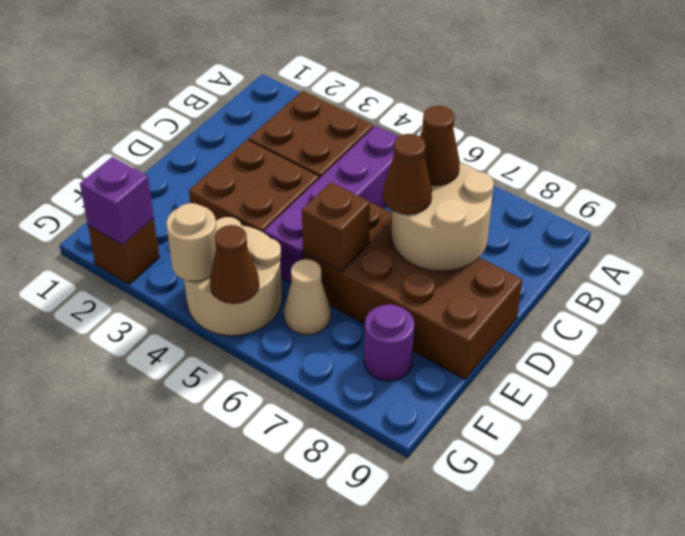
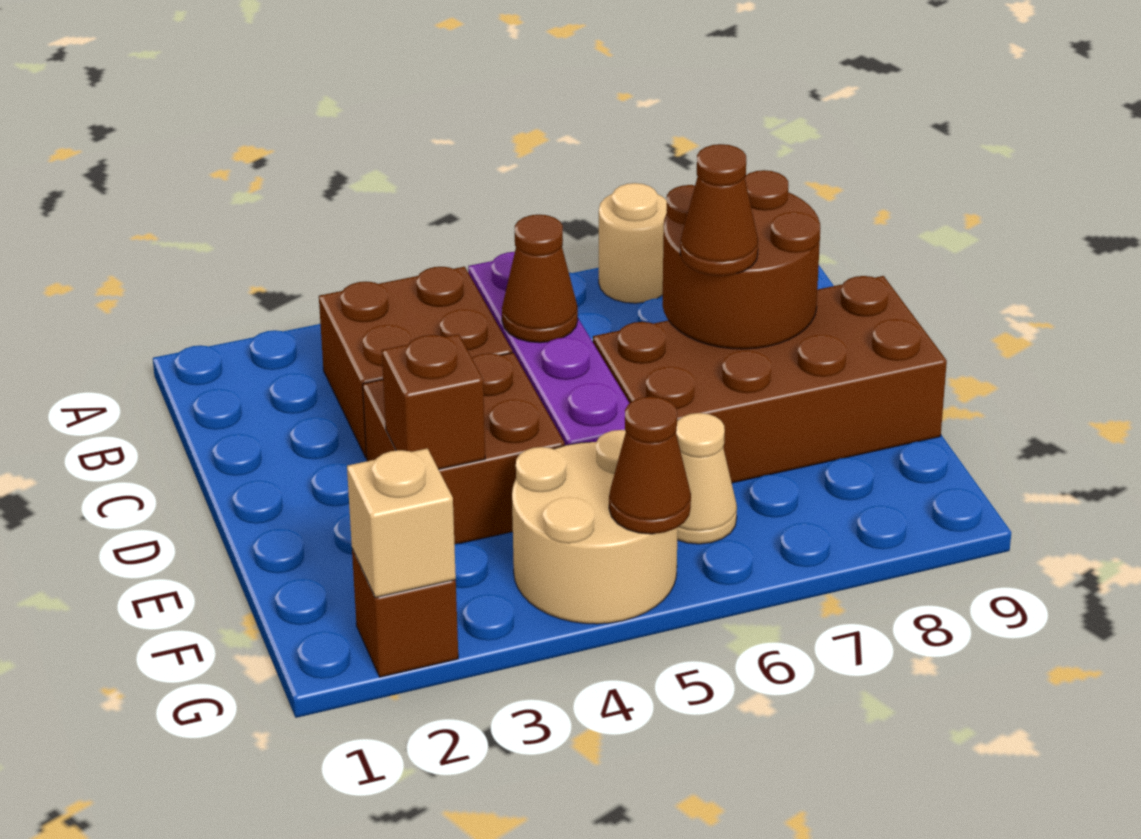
tan 2x2 round brick [391,163,494,271] -> brown 2x2 round brick [662,170,820,349]
brown 1x1 cone [420,106,460,185] -> brown 1x1 cone moved to [502,215,578,343]
brown 1x1 brick [302,182,370,272] -> brown 1x1 brick moved to [382,334,485,469]
purple 1x1 round brick [364,304,414,381] -> none
purple 1x1 brick [80,157,154,245] -> tan 1x1 brick [347,448,456,598]
tan 1x1 round brick [166,203,217,281] -> tan 1x1 round brick moved to [599,183,667,303]

